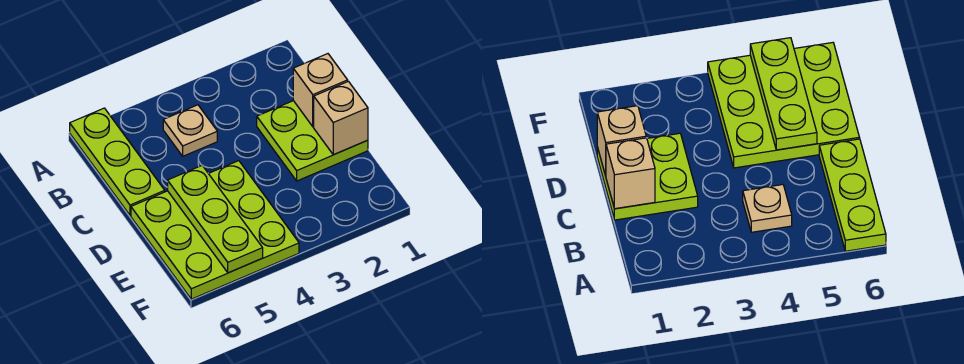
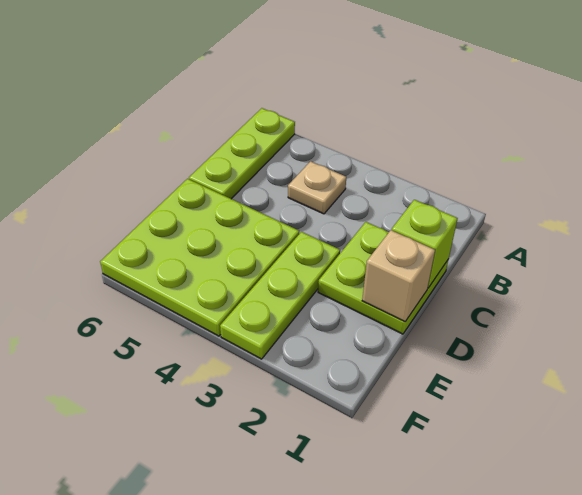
tan 1x1 brick [293,54,348,127] -> lime 1x1 brick [392,200,458,288]
lime 1x3 plate [168,166,263,273] -> lime 1x3 plate moved to [220,232,340,359]

